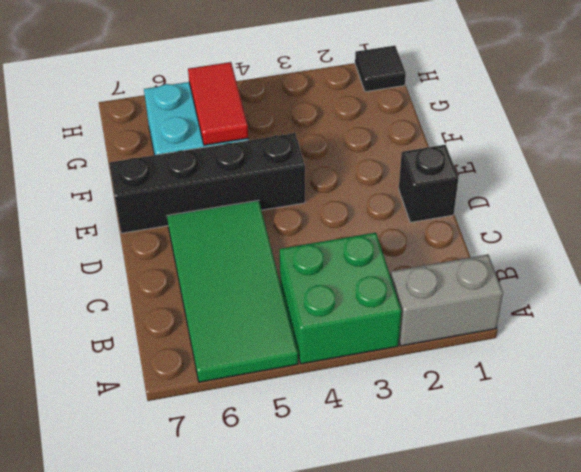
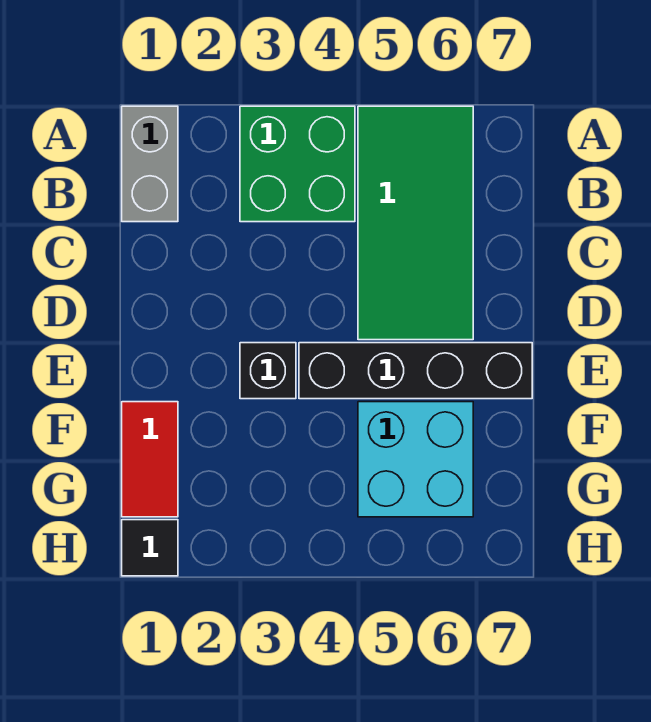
grey 1x2 brick [391,255,503,346] -> grey 1x2 brick turned to [122,106,178,222]
black 1x1 brick [399,145,459,223] -> black 1x1 brick moved to [240,343,296,399]
red 1x2 tile [188,62,248,145] -> red 1x2 tile moved to [122,402,178,517]

